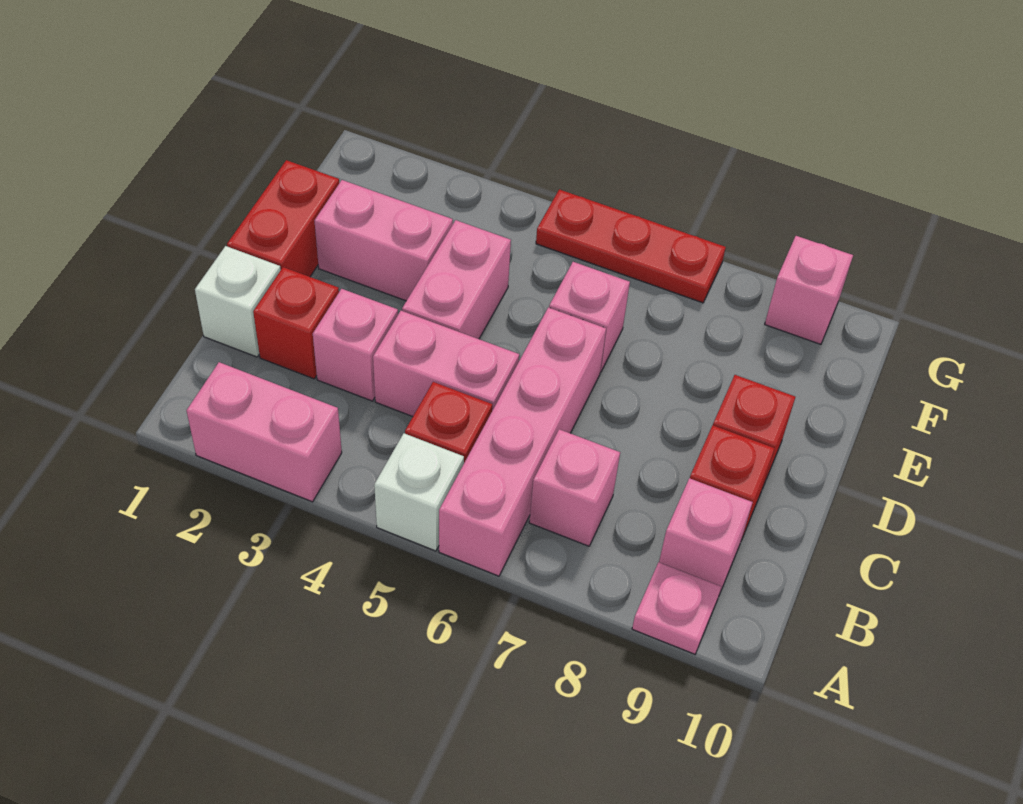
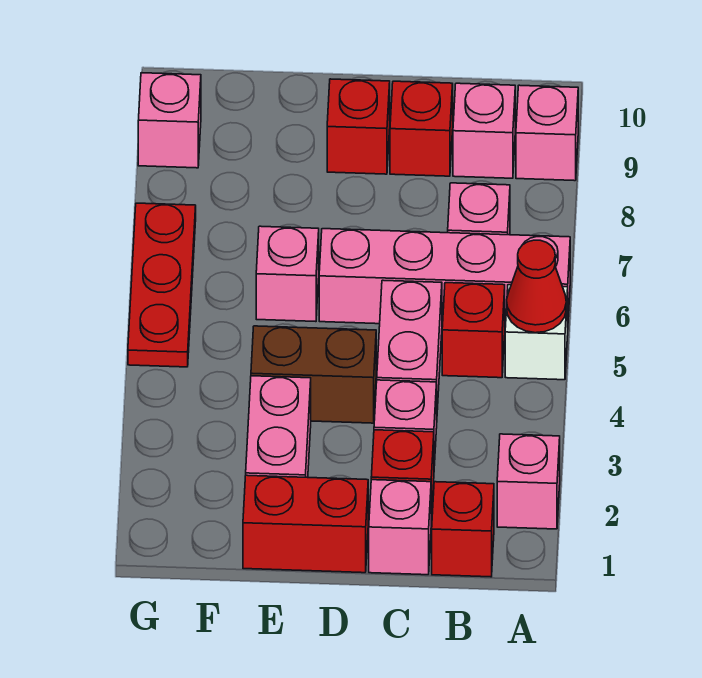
pink 1x2 brick [186,362,342,502] -> pink 1x1 brick [497,434,560,529]
none -> red 1x1 cone [507,240,566,333]
pink 1x1 plate [632,562,721,654] -> pink 1x1 brick [516,85,578,181]
none -> red 1x1 brick [432,482,494,577]
white 1x1 brick [195,246,281,357] -> pink 1x1 brick [369,480,431,575]
pink 1x2 brick [402,220,511,339] -> brown 1x2 brick [251,326,376,423]

